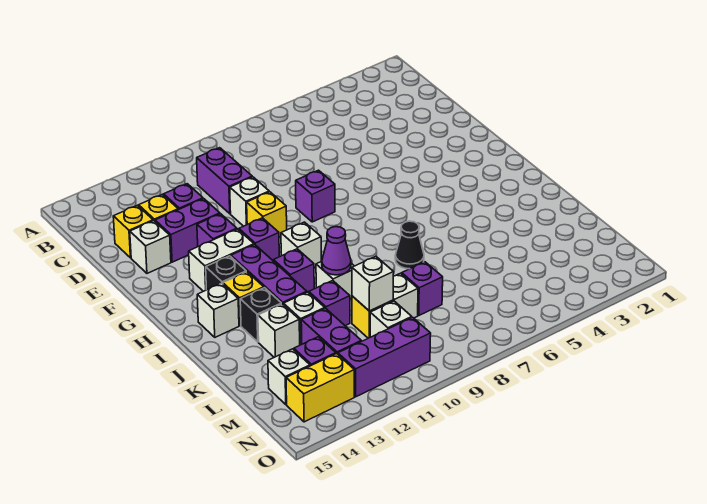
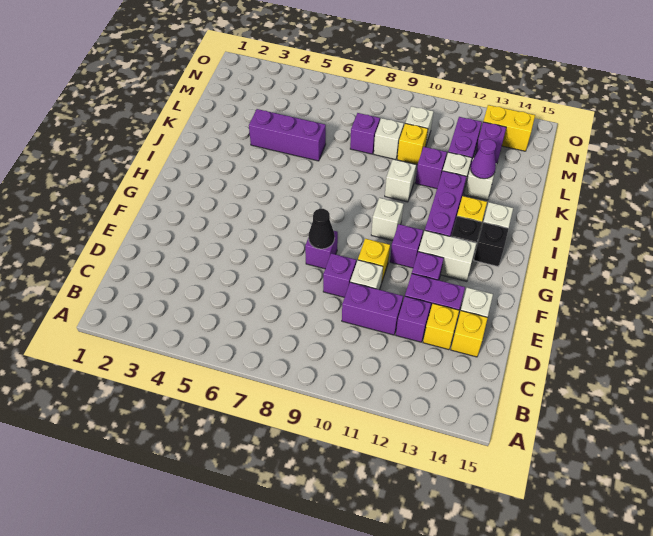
purple 1x2 brick [197,148,252,214] -> purple 1x2 brick turned to [342,282,403,335]
purple 1x1 brick [273,249,314,293] -> purple 1x1 brick moved to [323,253,356,297]
black 1x1 cone [395,221,424,269] -> black 1x1 cone moved to [308,209,335,249]
purple 1x1 cone [322,227,351,275] -> purple 1x1 cone moved to [471,139,496,179]
black 1x1 brick [240,288,281,342] -> black 1x1 brick moved to [474,222,509,266]
white 1x1 brick [352,256,394,311] -> none
white 1x1 brick [268,349,310,404] -> none
purple 1x3 brick [338,317,431,397] -> purple 1x3 brick moved to [249,109,326,161]

